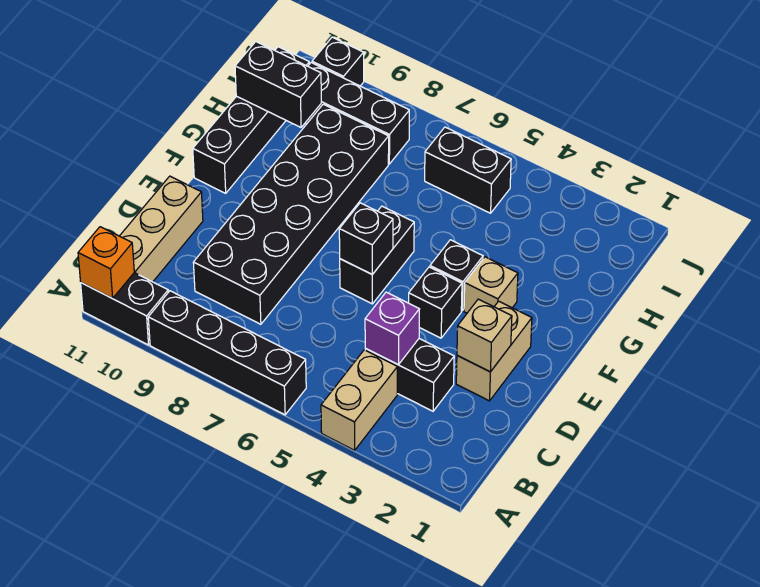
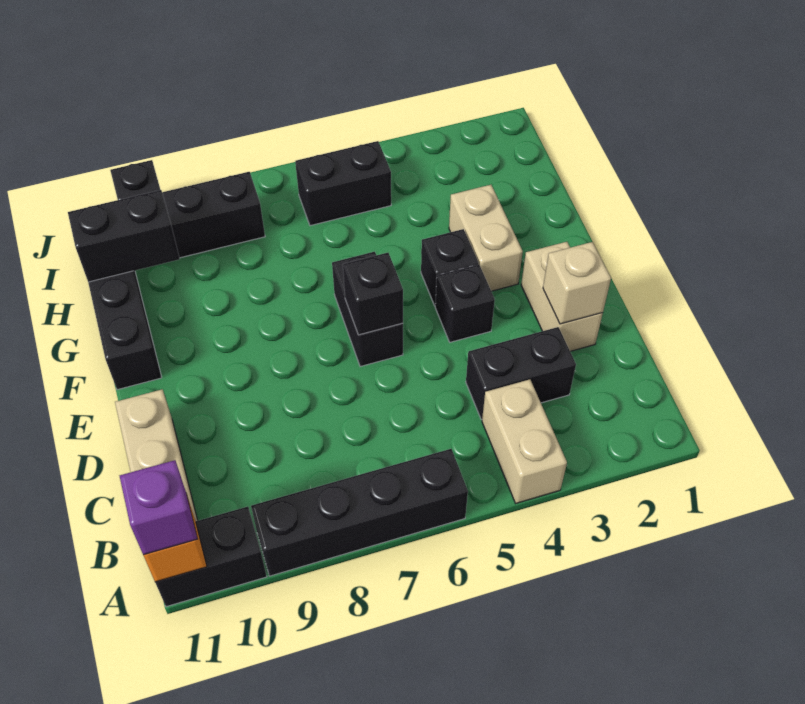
purple 1x1 brick [365,292,420,365] -> purple 1x1 brick moved to [120,460,197,555]
black 2x6 brick [193,104,389,324] -> none
tan 1x1 brick [464,257,518,313] -> tan 1x2 brick [449,185,523,291]

